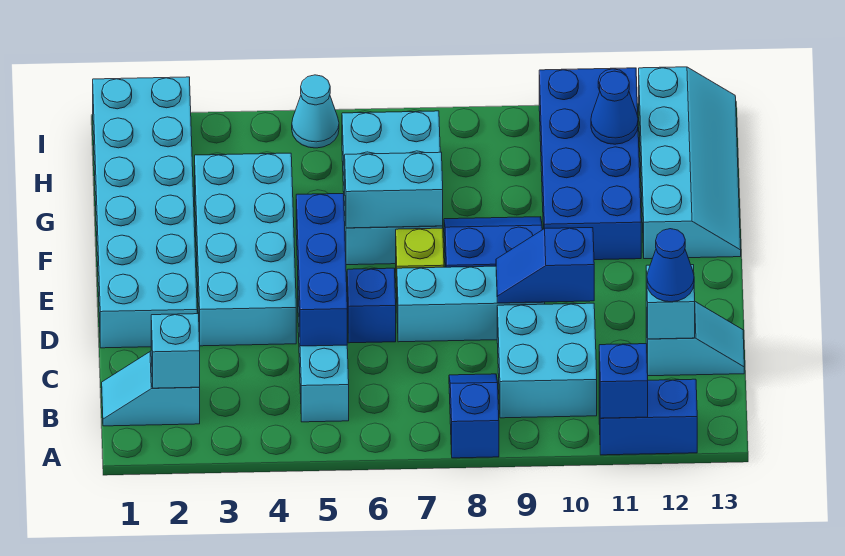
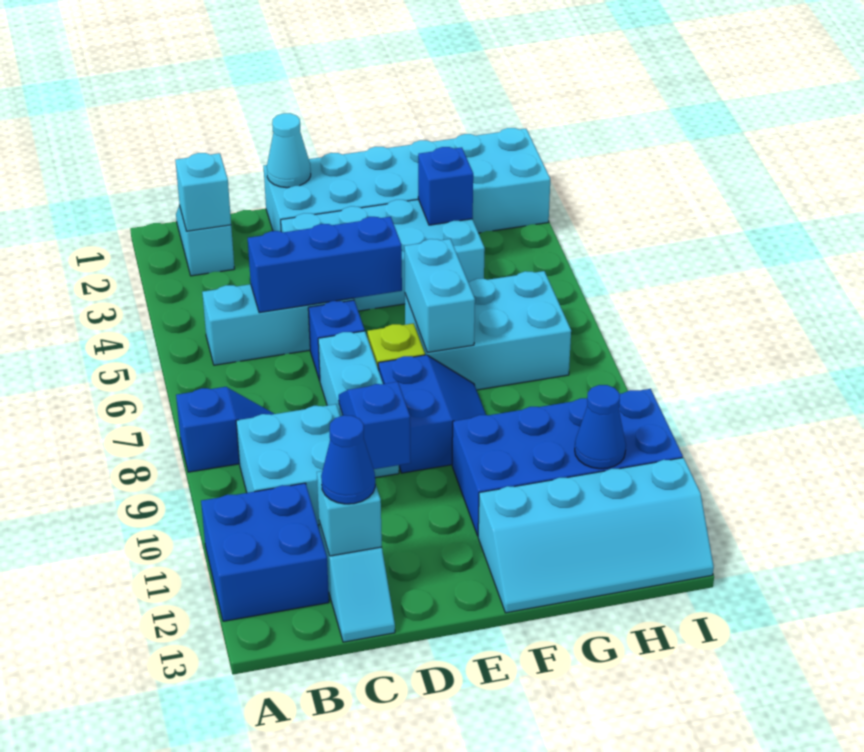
blue 1x2 brick [599,379,697,455] -> blue 2x2 brick [201,483,329,621]
blue 1x1 brick [599,344,648,418] -> blue 1x1 brick moved to [418,147,473,225]
cyan 1x1 cone [292,75,339,148] -> cyan 1x1 cone moved to [267,113,311,188]

